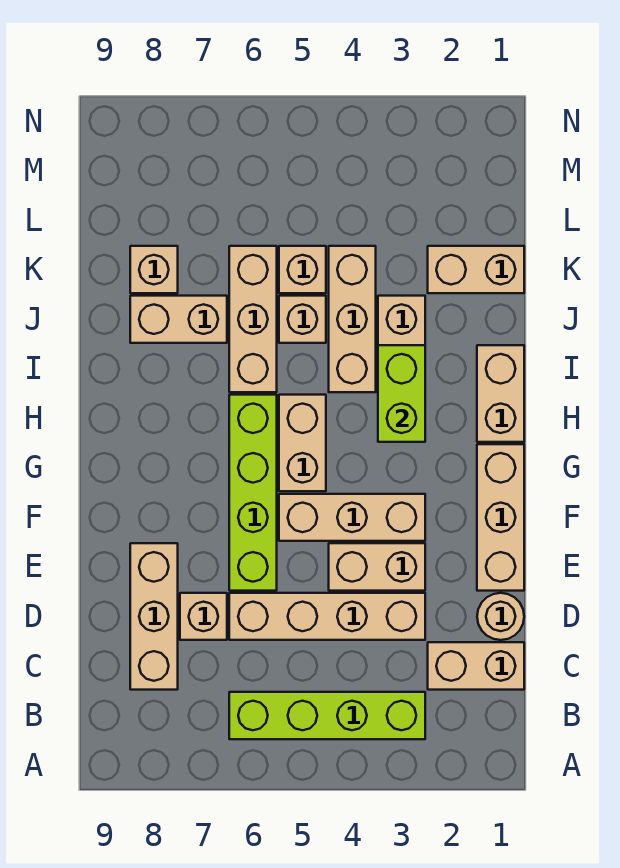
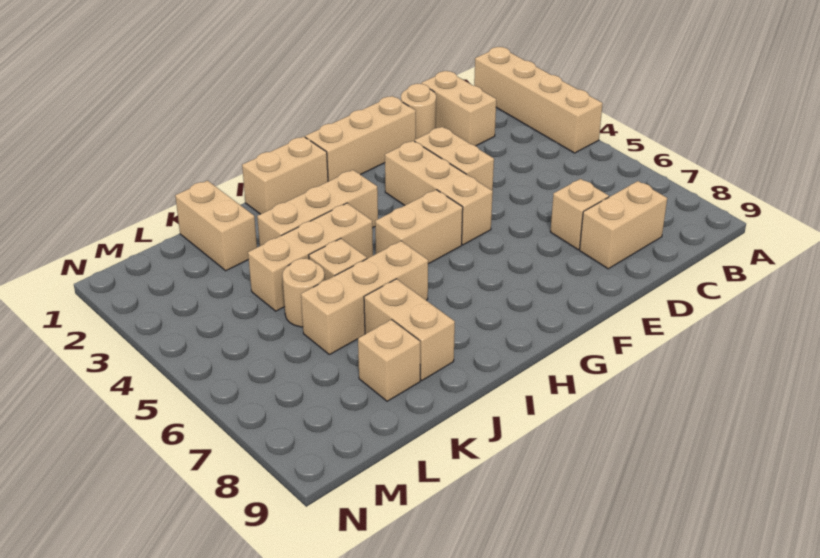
lime 1x4 brick [229,692,425,739] -> none
tan 1x3 brick [130,543,178,690] -> tan 1x2 brick [580,181,667,269]
tan 1x4 brick [229,593,425,640] -> tan 1x4 brick moved to [474,47,603,153]
lime 1x4 brick [229,395,277,591] -> none
lime 1x2 brick [378,345,425,442] -> none
tan 1x1 brick [279,246,326,293] -> tan 1x1 round brick [282,258,325,327]

